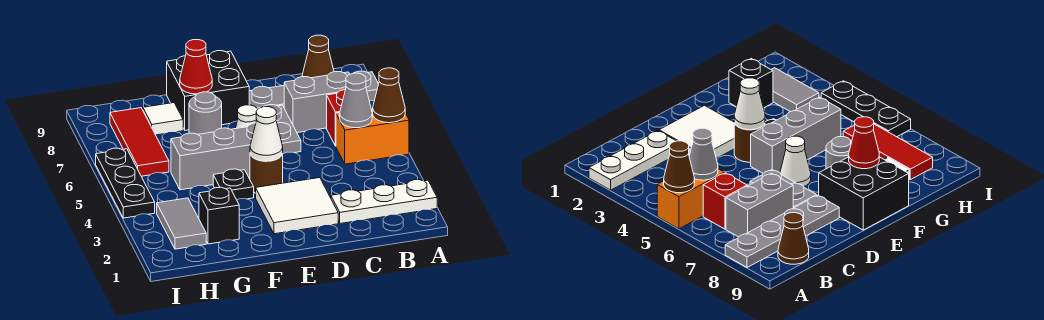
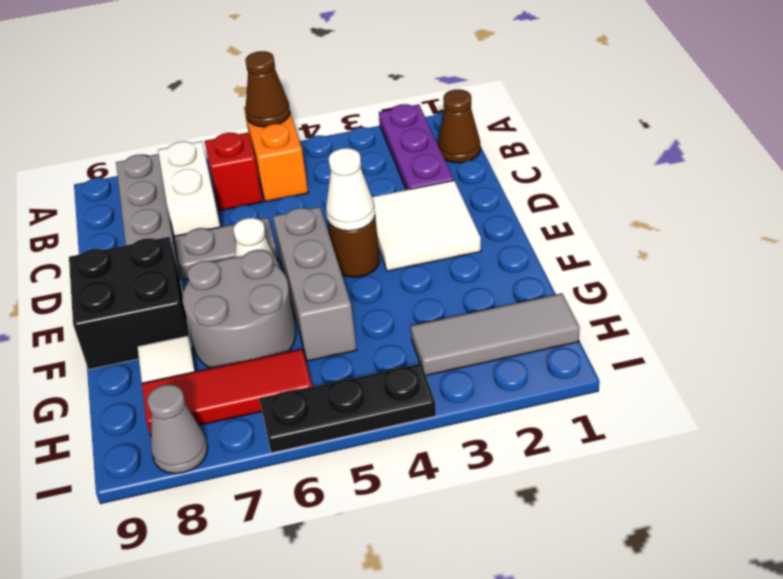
white 1x3 plate [331,180,437,224] -> purple 1x3 plate [379,104,454,190]
grey 1x1 cone [340,73,372,128] -> grey 1x1 cone moved to [147,384,208,474]
grey 1x2 brick [284,72,350,133] -> white 1x2 brick [158,141,220,236]
brown 1x1 cone [302,35,334,78] -> brown 1x1 cone moved to [438,89,481,163]
black 1x1 plate [213,169,254,200] -> none
grey 1x1 round brick [189,92,222,134] -> grey 2x2 round brick [183,250,296,369]
red 1x1 cone [180,40,212,94] -> none
black 1x1 brick [199,187,239,244] -> none
grey 1x2 tile [157,198,206,249] -> grey 1x3 tile [411,293,580,375]

